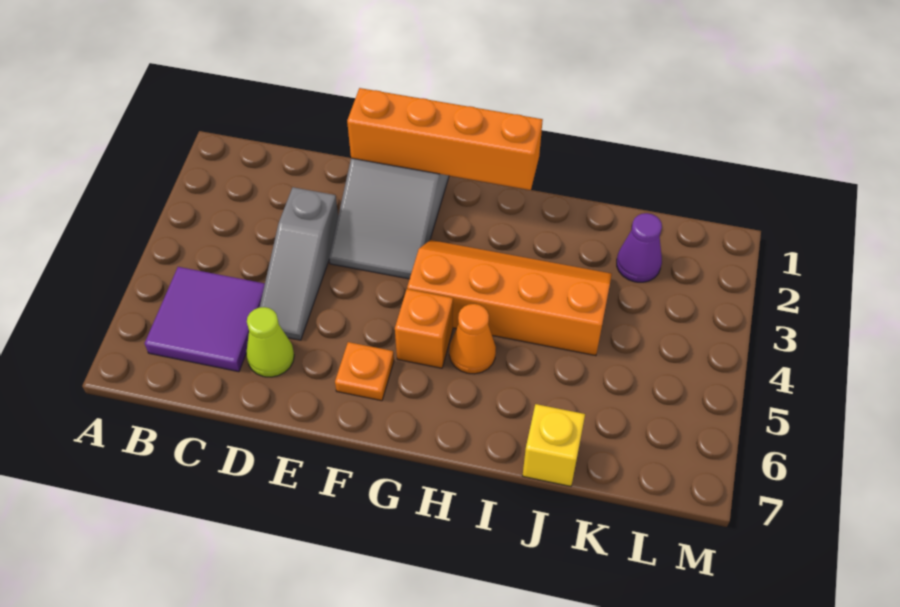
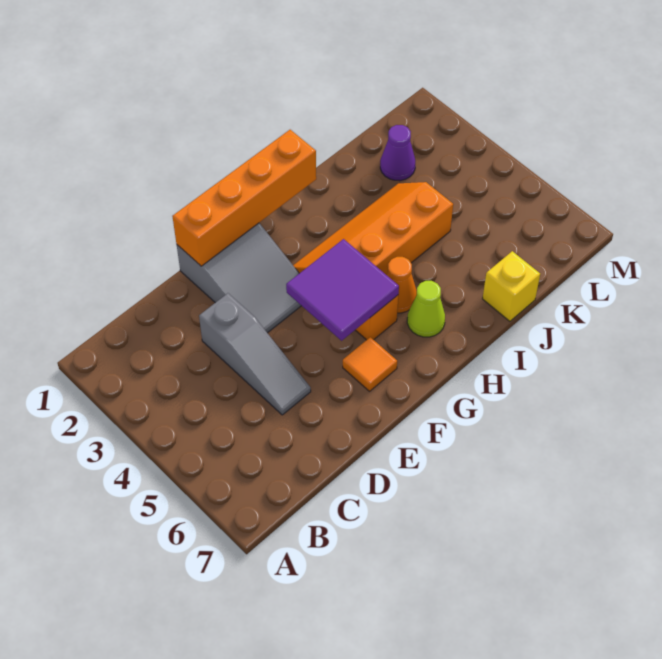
purple 2x2 tile [145,267,265,372] -> purple 2x2 tile moved to [286,239,399,341]
lime 1x1 cone [246,307,294,377] -> lime 1x1 cone moved to [407,281,445,337]
orange 1x1 plate [335,342,394,401] -> orange 1x1 tile [343,337,397,391]

